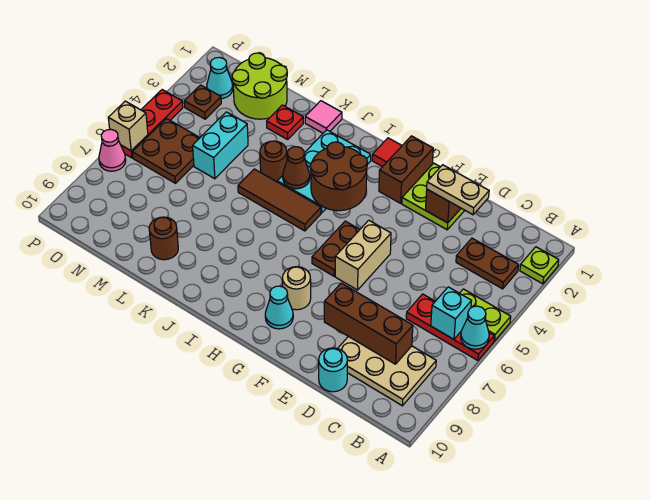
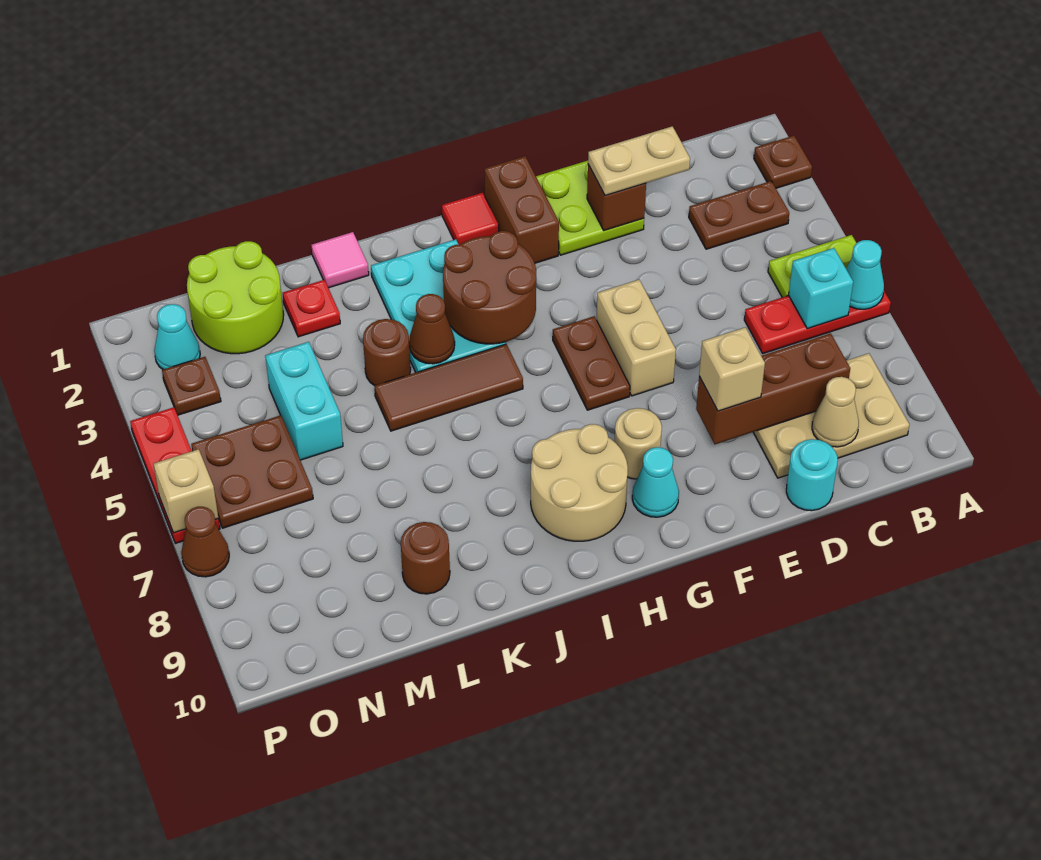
lime 1x1 plate [520,247,559,284] -> brown 1x1 plate [754,136,812,188]
none -> tan 1x1 cone [812,377,859,447]
none -> tan 1x1 brick [699,327,765,411]
none -> tan 2x2 round brick [531,424,628,541]
pink 1x1 cone [99,130,126,171] -> brown 1x1 cone [181,507,229,577]

